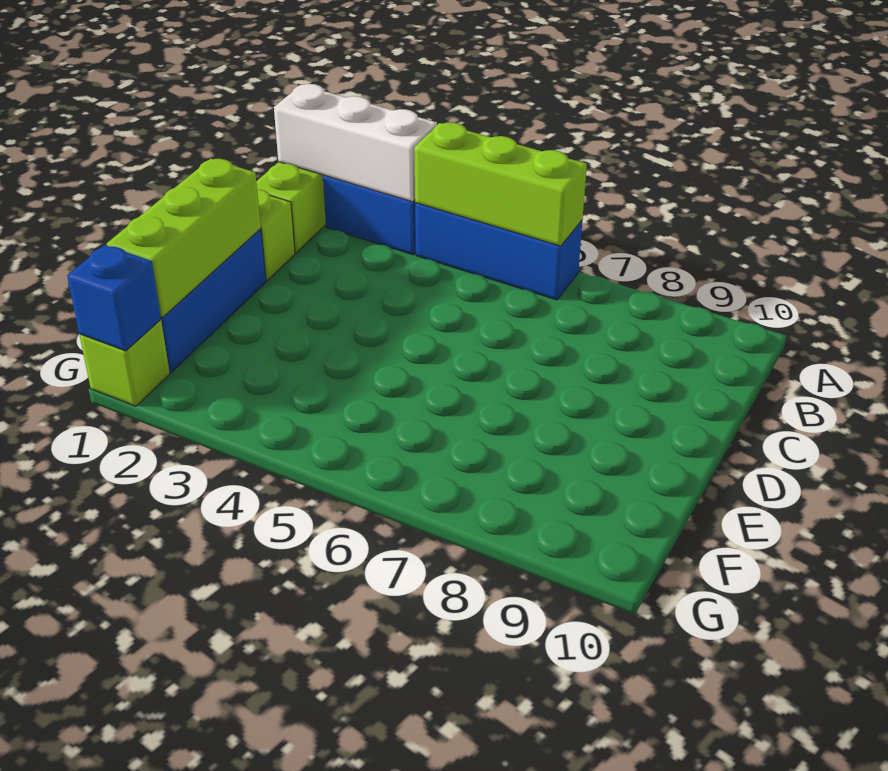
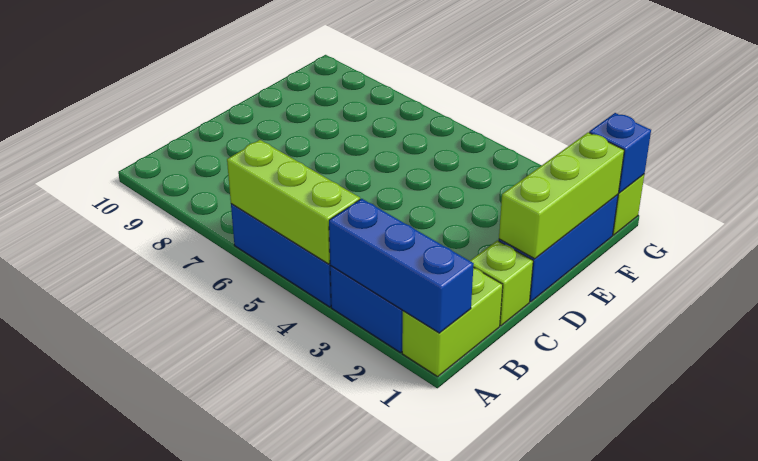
white 1x3 brick [274,84,437,202] -> blue 1x3 brick [329,199,474,333]

